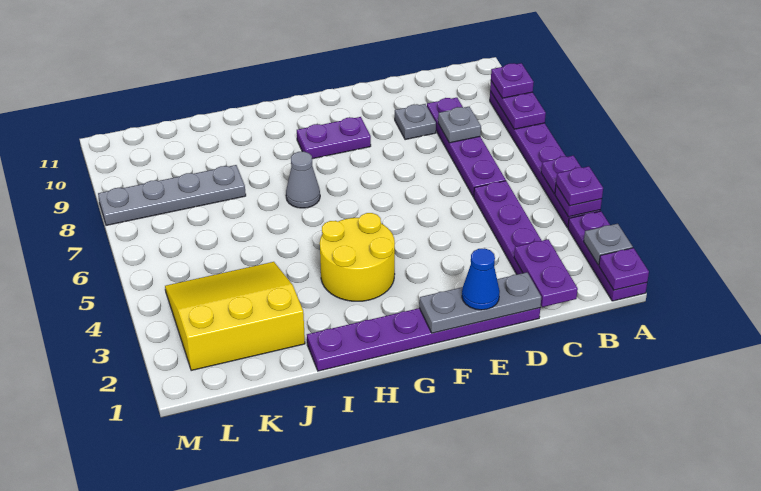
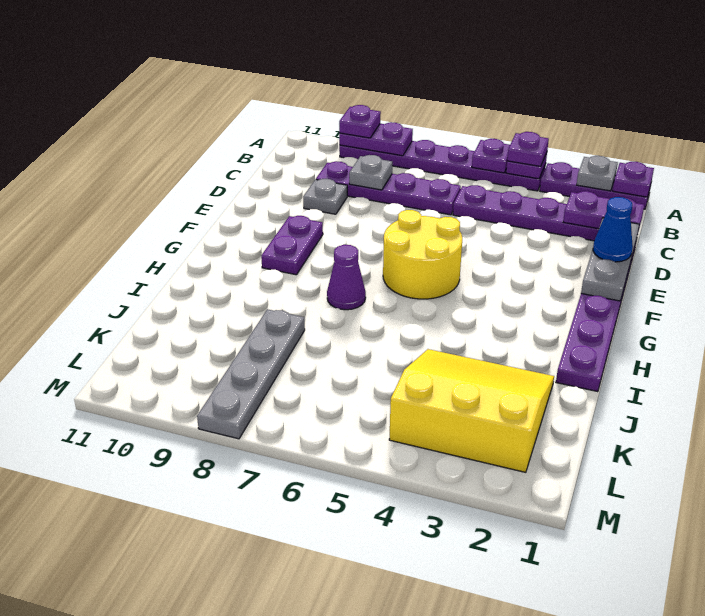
yellow 2x2 round brick [320,213,395,301] -> yellow 2x2 round brick moved to [383,210,462,299]
grey 1x1 cone [286,152,320,208] -> purple 1x1 cone [327,245,366,310]
yellow 3x3 slope [165,262,305,371] -> yellow 3x3 slope turned to [389,349,554,472]

